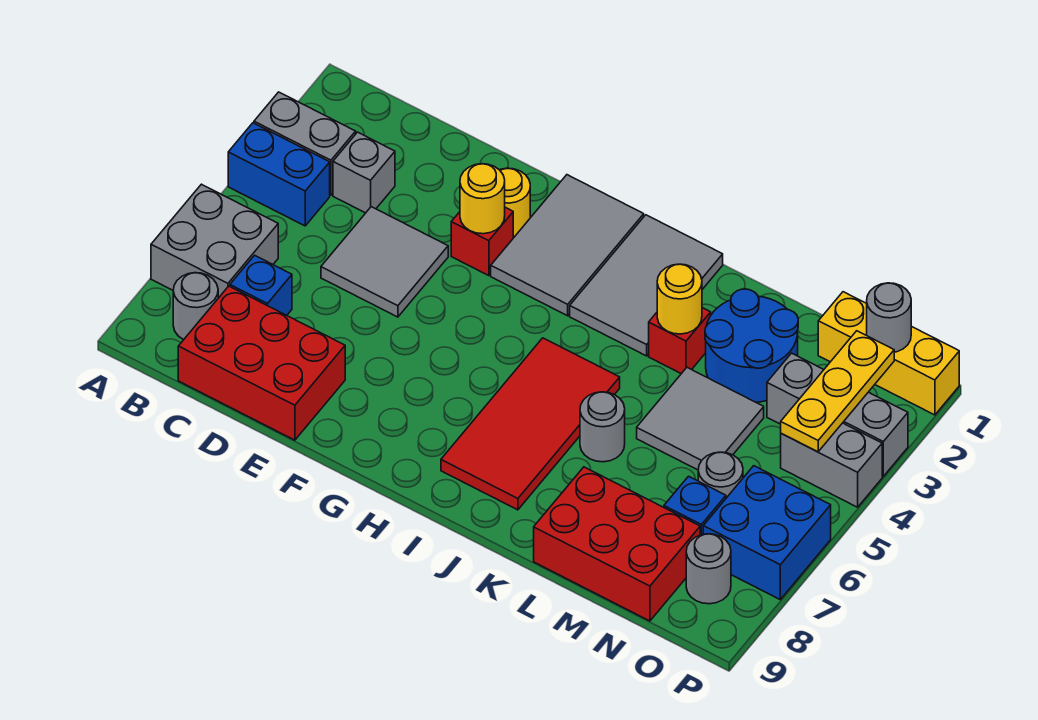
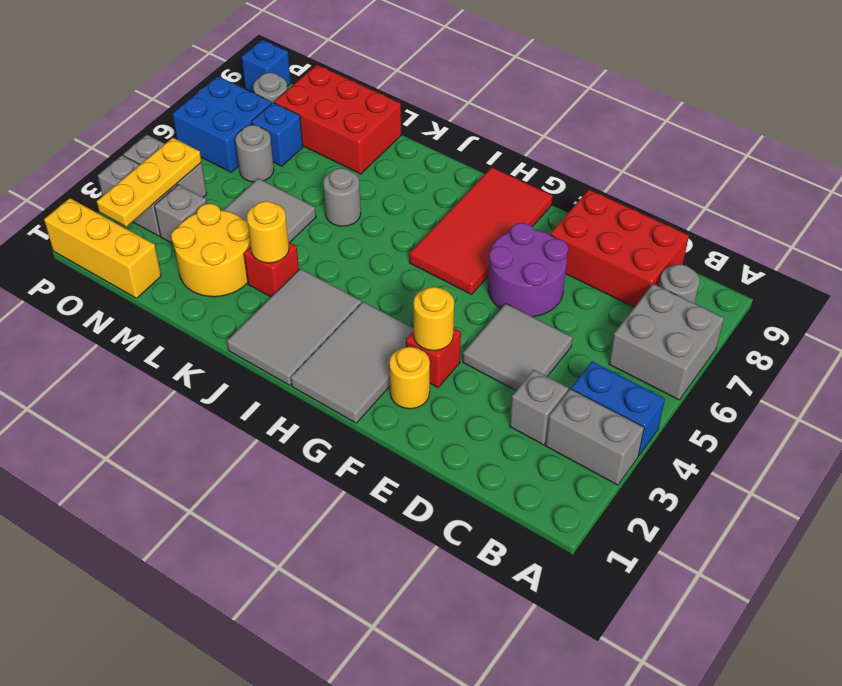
blue 1x1 brick [230,255,292,315] -> blue 1x1 brick moved to [241,40,291,93]
none -> purple 2x2 round brick [488,223,568,317]
red 2x4 tile [441,338,620,510] -> red 2x4 tile moved to [409,167,552,294]
blue 2x2 round brick [705,289,798,402] -> yellow 2x2 round brick [171,204,251,297]
grey 1x1 round brick [867,283,911,352] -> none

